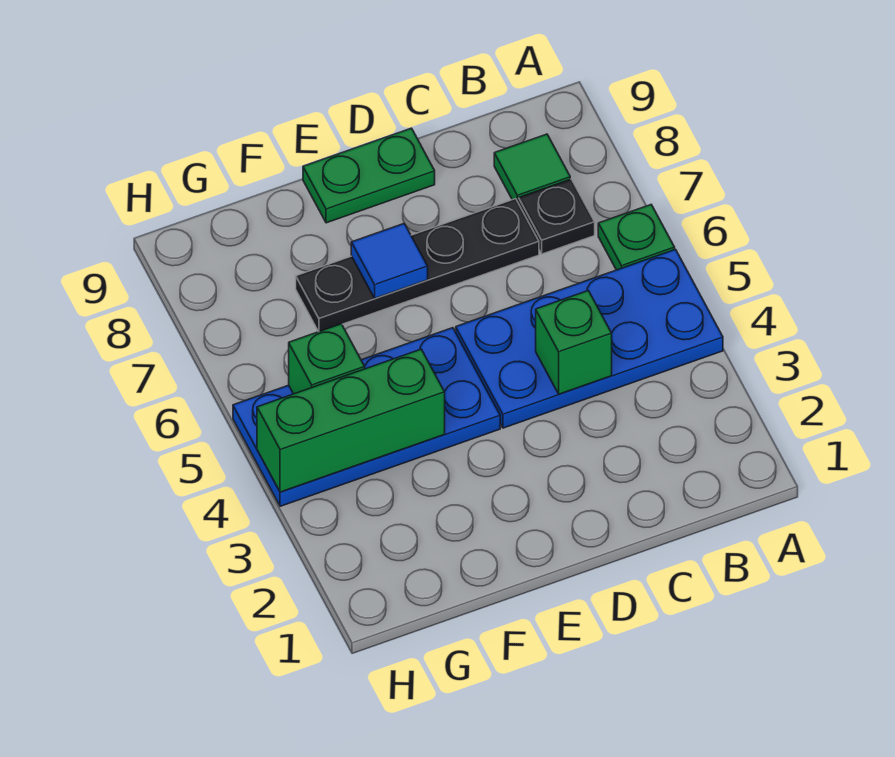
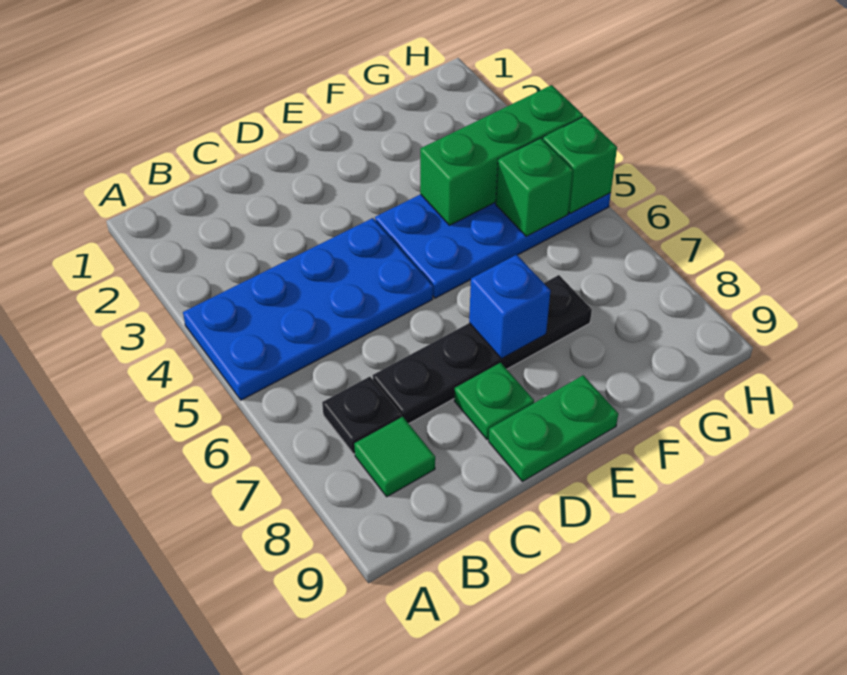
green 1x1 plate [598,205,675,270] -> green 1x1 plate moved to [454,363,534,439]
green 1x1 brick [536,291,612,394] -> green 1x1 brick moved to [543,116,617,214]
blue 1x1 tile [351,224,428,298] -> blue 1x1 brick [469,255,550,359]

